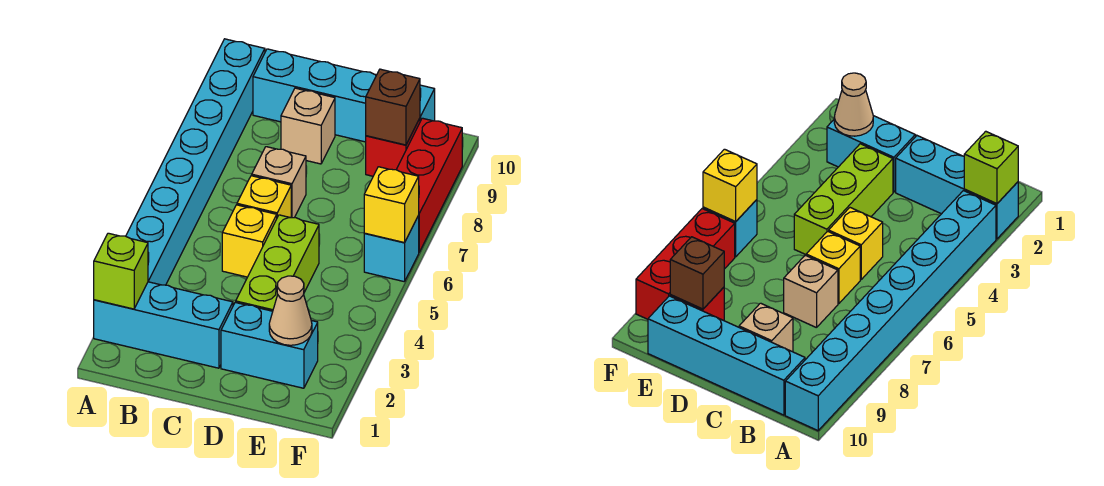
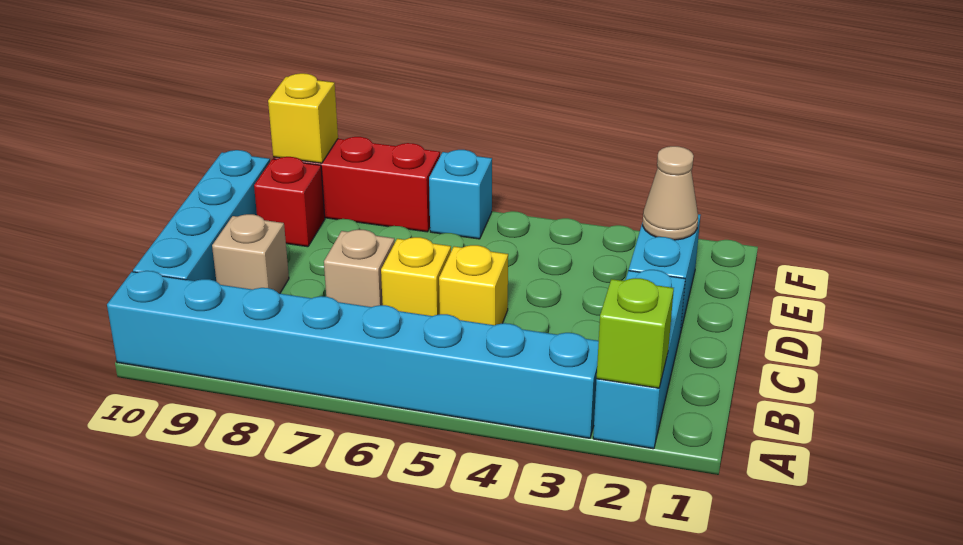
lime 1x3 brick [236,215,319,311] -> none
brown 1x1 brick [366,69,420,145] -> none
yellow 1x1 brick [364,167,419,243] -> yellow 1x1 brick moved to [268,73,338,163]

